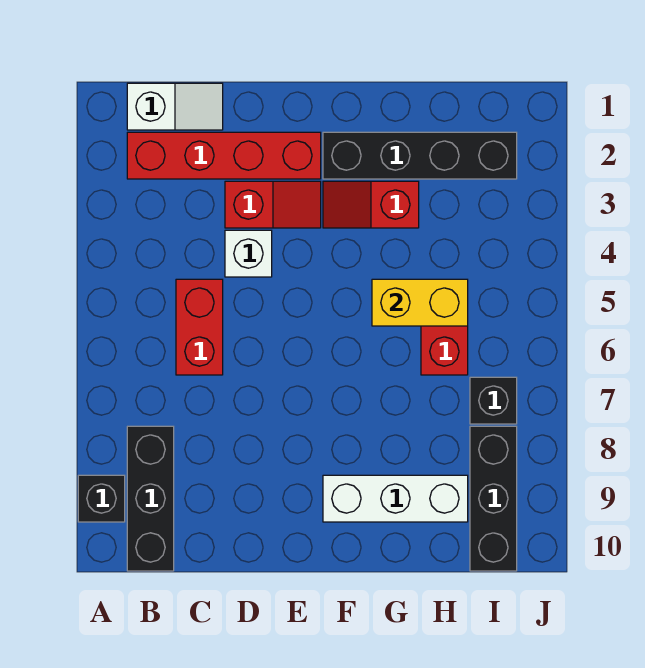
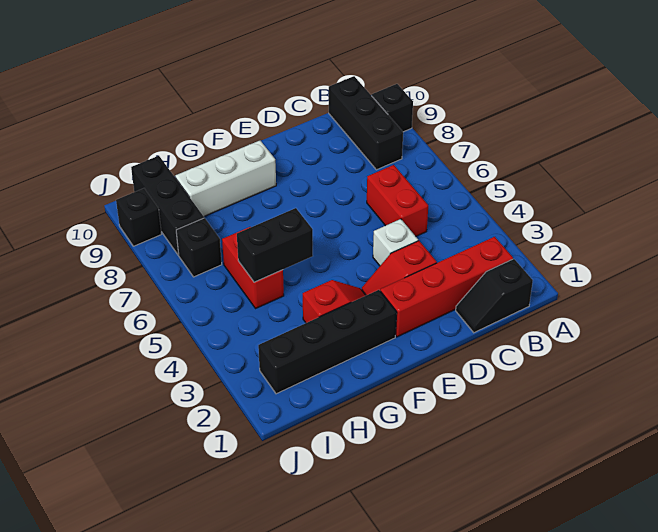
white 1x2 slope [127,83,223,130] -> black 1x2 slope [456,259,533,333]
yellow 1x2 brick [372,279,468,326] -> black 1x2 brick [237,208,313,282]
none -> black 1x1 brick [116,188,161,246]

